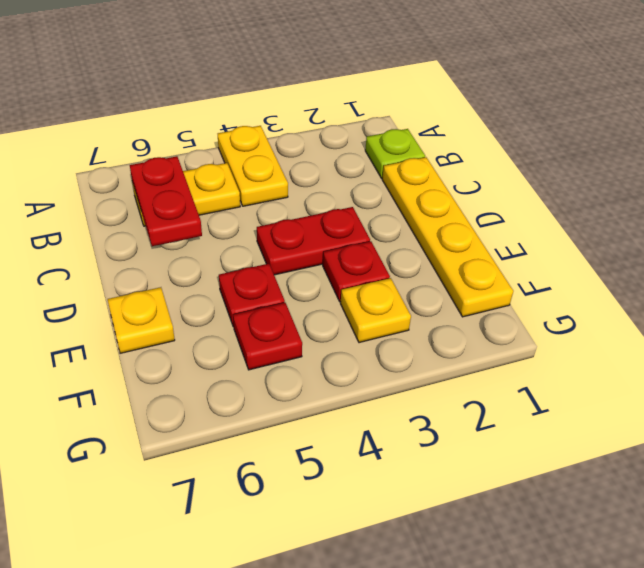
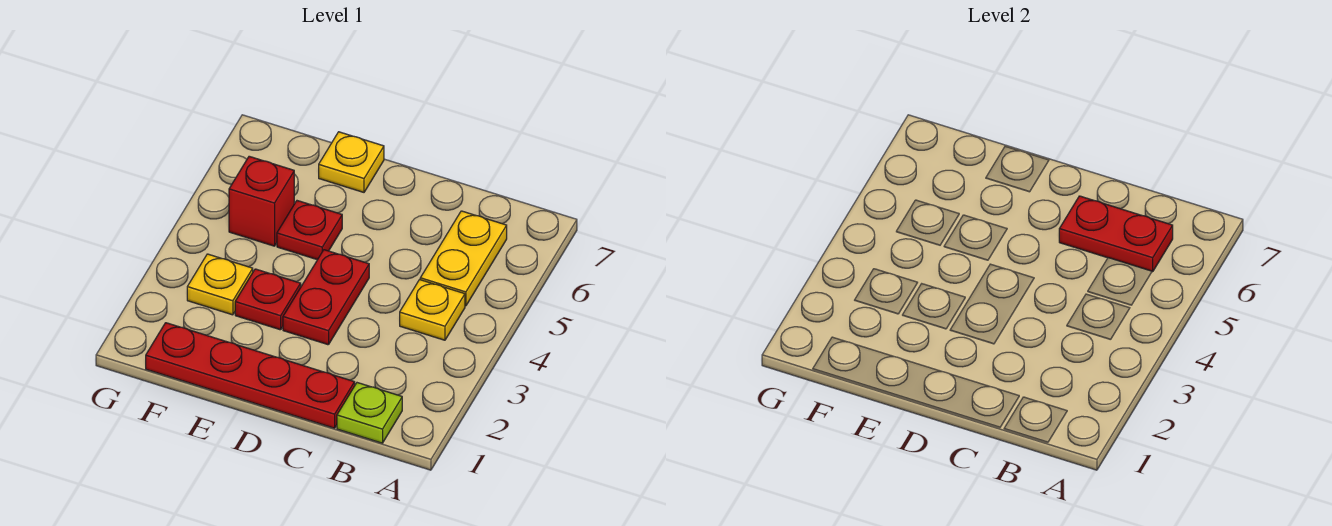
yellow 1x2 plate [218,126,288,206] -> yellow 1x1 plate [400,280,465,340]
yellow 1x4 plate [382,157,513,317] -> red 1x4 plate [146,323,355,428]
red 1x1 plate [233,303,302,370] -> red 1x1 brick [229,156,294,246]

